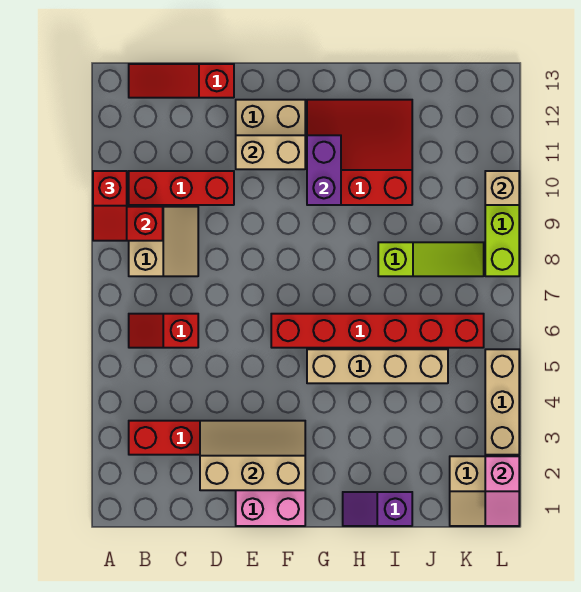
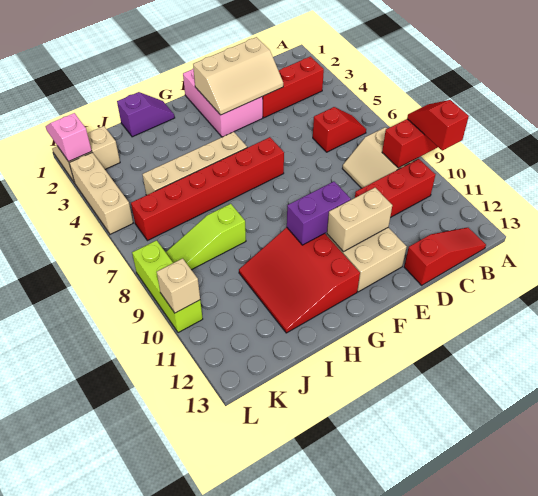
red 3x3 slope [307,100,412,205] -> red 3x3 slope turned to [239,228,360,333]
purple 1x2 brick [307,135,341,205] -> purple 1x2 brick turned to [287,182,351,245]

